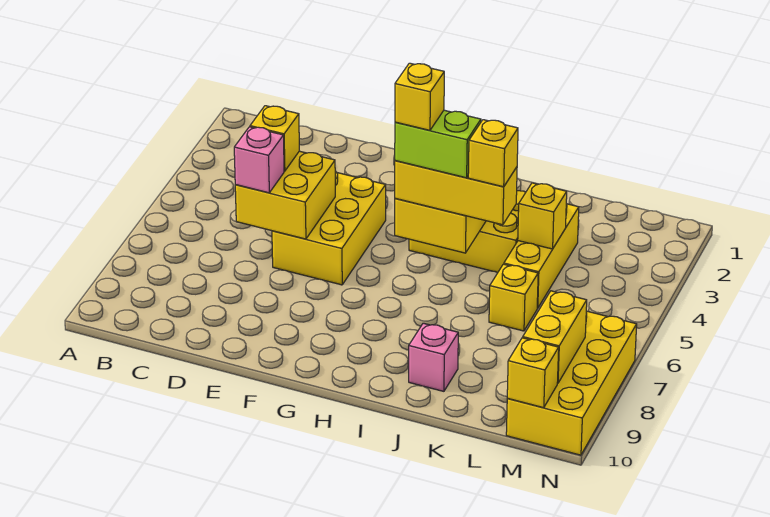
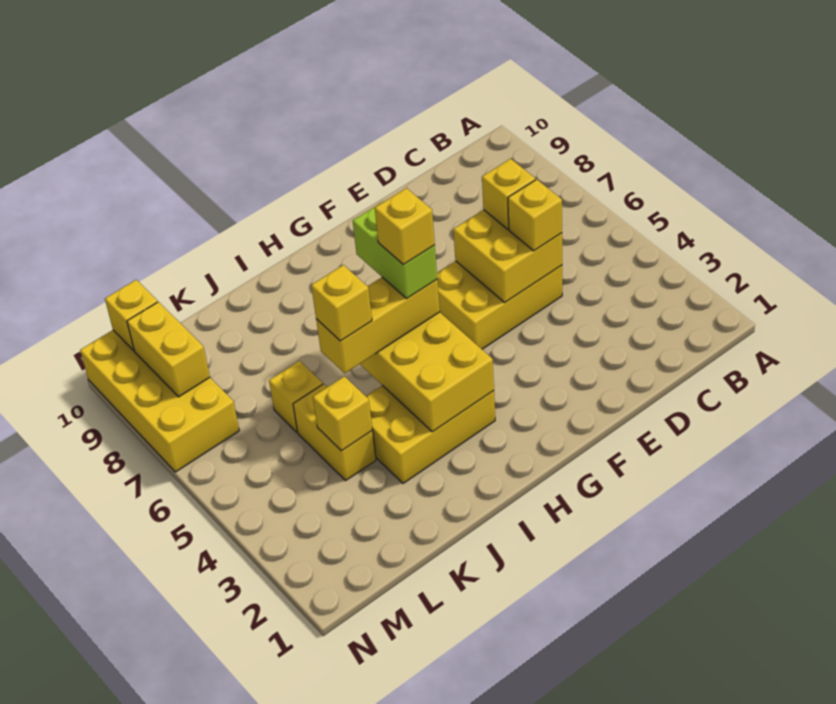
pink 1x1 brick [234,127,284,193] -> yellow 1x1 brick [482,159,535,229]
yellow 2x3 brick [272,171,386,285] -> yellow 2x3 brick turned to [437,261,562,349]
lime 1x2 brick [395,110,481,178] -> lime 1x2 brick turned to [353,201,437,298]
pink 1x1 brick [409,323,458,391] -> none
yellow 1x3 brick [504,204,579,308] -> yellow 1x2 brick [293,384,376,480]

